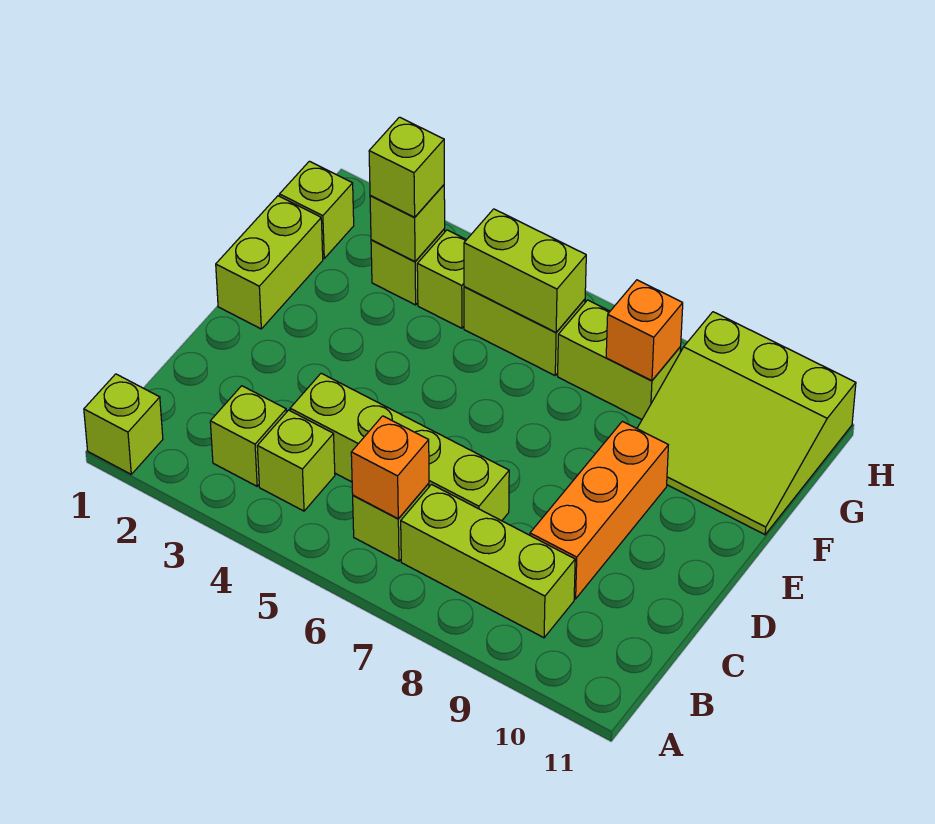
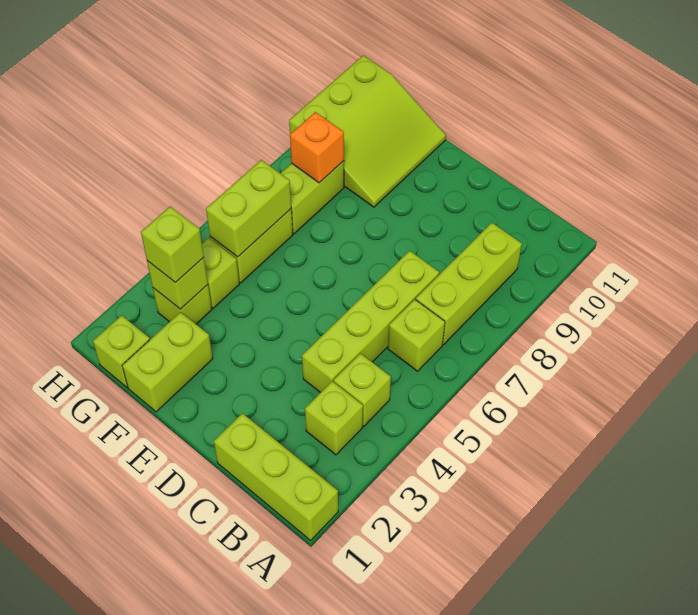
lime 1x1 brick [84,374,163,474] -> lime 1x3 brick [214,413,338,540]
orange 1x1 brick [351,416,429,519] -> none
orange 1x3 brick [530,421,668,599] -> none
lime 1x2 brick [216,196,323,329] -> lime 1x2 brick turned to [122,312,213,412]

